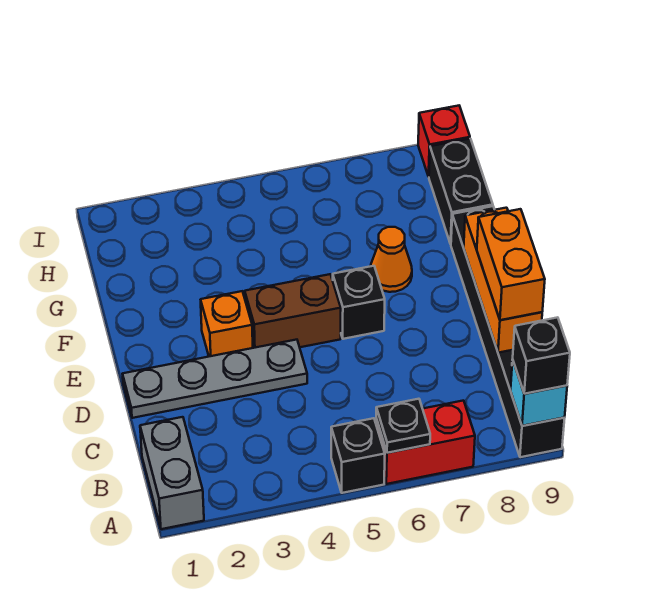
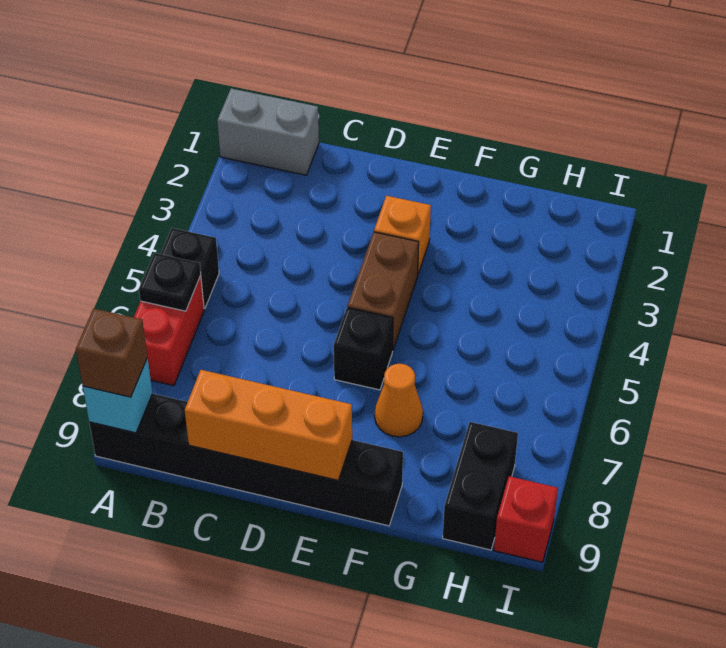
black 1x1 brick [513,317,570,394] -> brown 1x1 brick [76,309,147,397]
orange 1x2 brick [477,209,545,320] -> none
grey 1x4 plate [123,340,307,418] -> none
black 1x2 brick [429,139,493,244] -> black 1x2 brick turned to [443,422,518,550]

